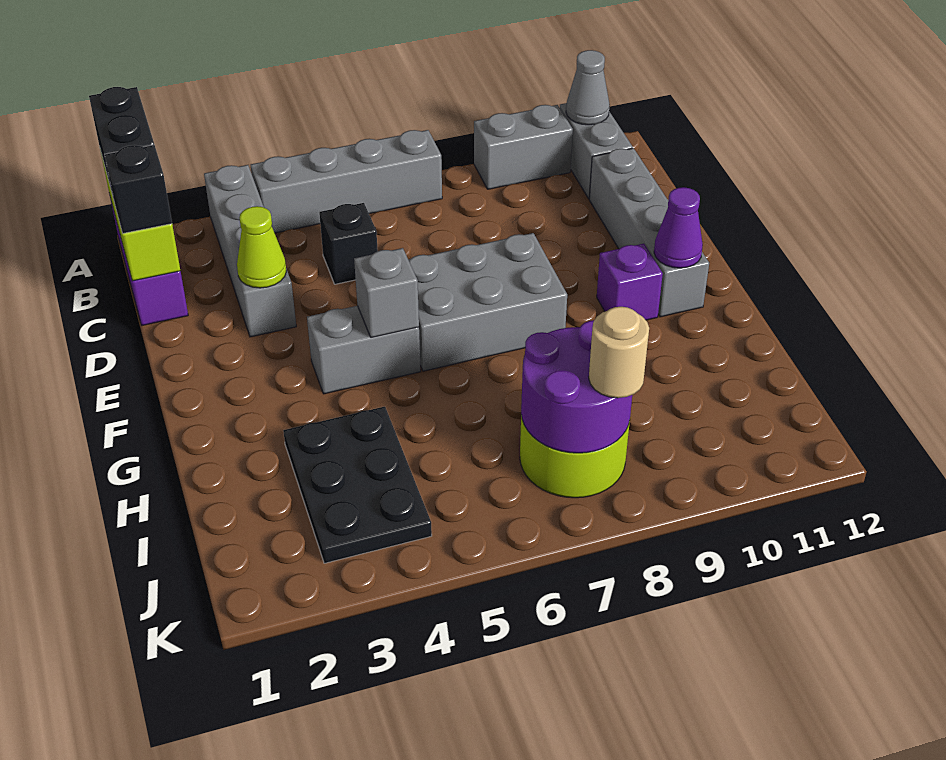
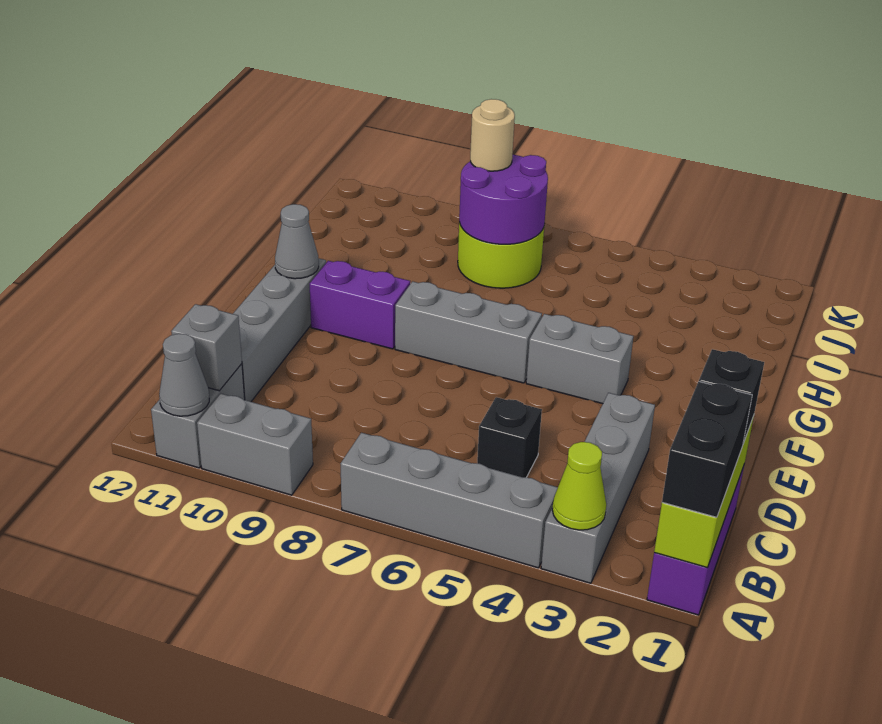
lime 1x1 cone [237,206,286,288] -> lime 1x1 cone moved to [552,442,606,530]
grey 2x3 brick [408,233,567,371] -> grey 1x3 brick [395,281,542,383]
grey 1x1 brick [354,248,419,338] -> grey 1x1 brick moved to [171,304,242,391]
purple 1x1 brick [597,244,663,320] -> purple 1x2 brick [310,261,410,349]
purple 1x1 cone [654,187,703,268] -> grey 1x1 cone [275,204,319,279]
black 2x3 plate [283,407,432,563] -> none

